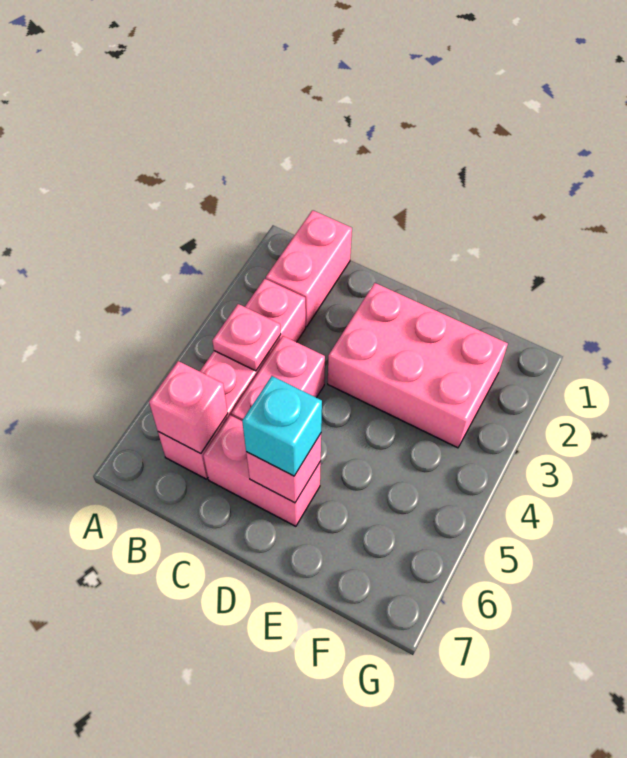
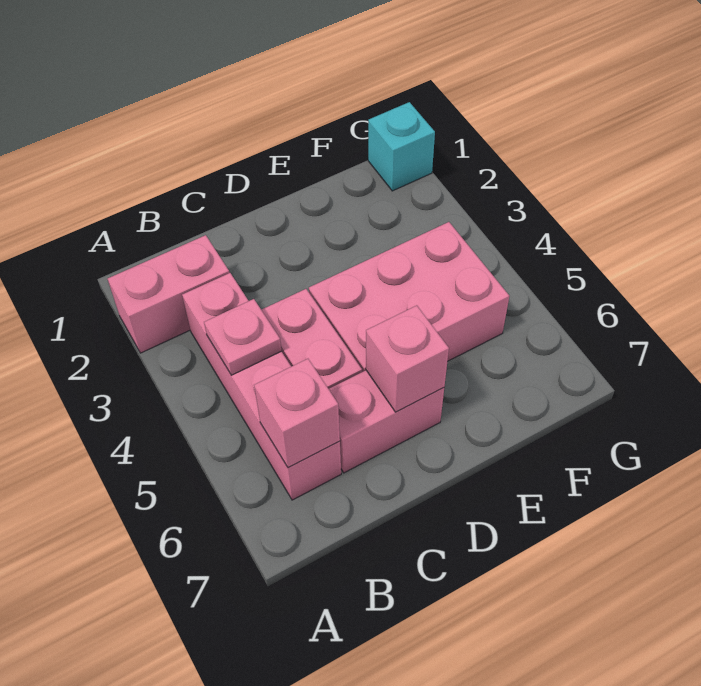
pink 1x2 brick [266,210,352,327] -> pink 1x2 brick turned to [108,235,229,353]
pink 2x3 brick [328,283,508,448] -> pink 2x3 brick moved to [309,222,509,372]
cyan 1x1 brick [242,376,322,476] -> cyan 1x1 brick moved to [368,102,435,191]

